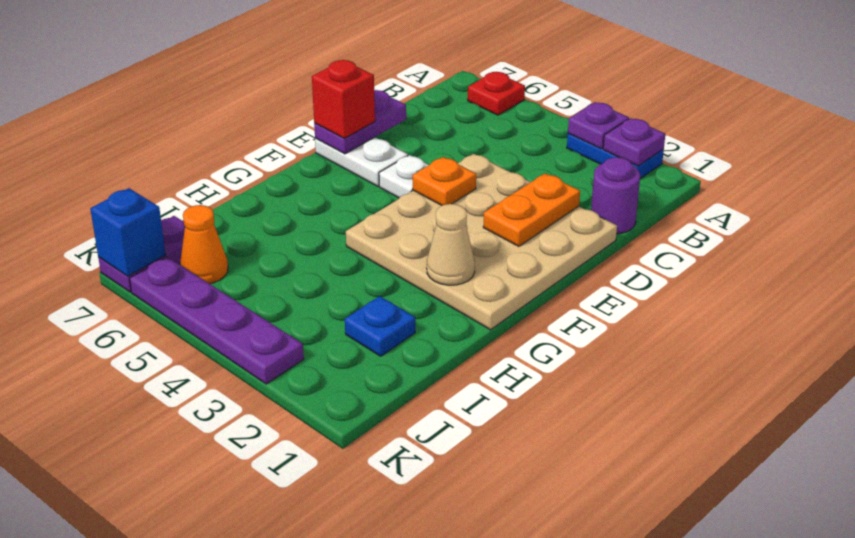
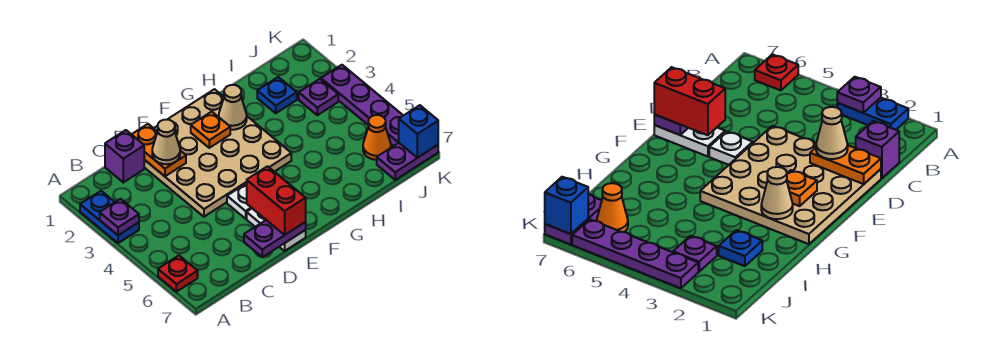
purple 1x1 plate [603,118,665,166] -> purple 1x1 plate moved to [299,79,338,115]
purple 1x1 round brick [591,157,640,234] -> purple 1x1 brick [105,130,144,182]
orange 1x2 plate [483,173,580,247] -> orange 1x2 plate turned to [132,124,186,176]
none -> tan 1x1 cone [152,120,180,164]
orange 1x1 plate [413,157,476,206] -> orange 1x1 plate moved to [191,112,230,148]
red 1x1 brick [312,60,375,138] -> red 1x2 brick [247,166,306,235]

